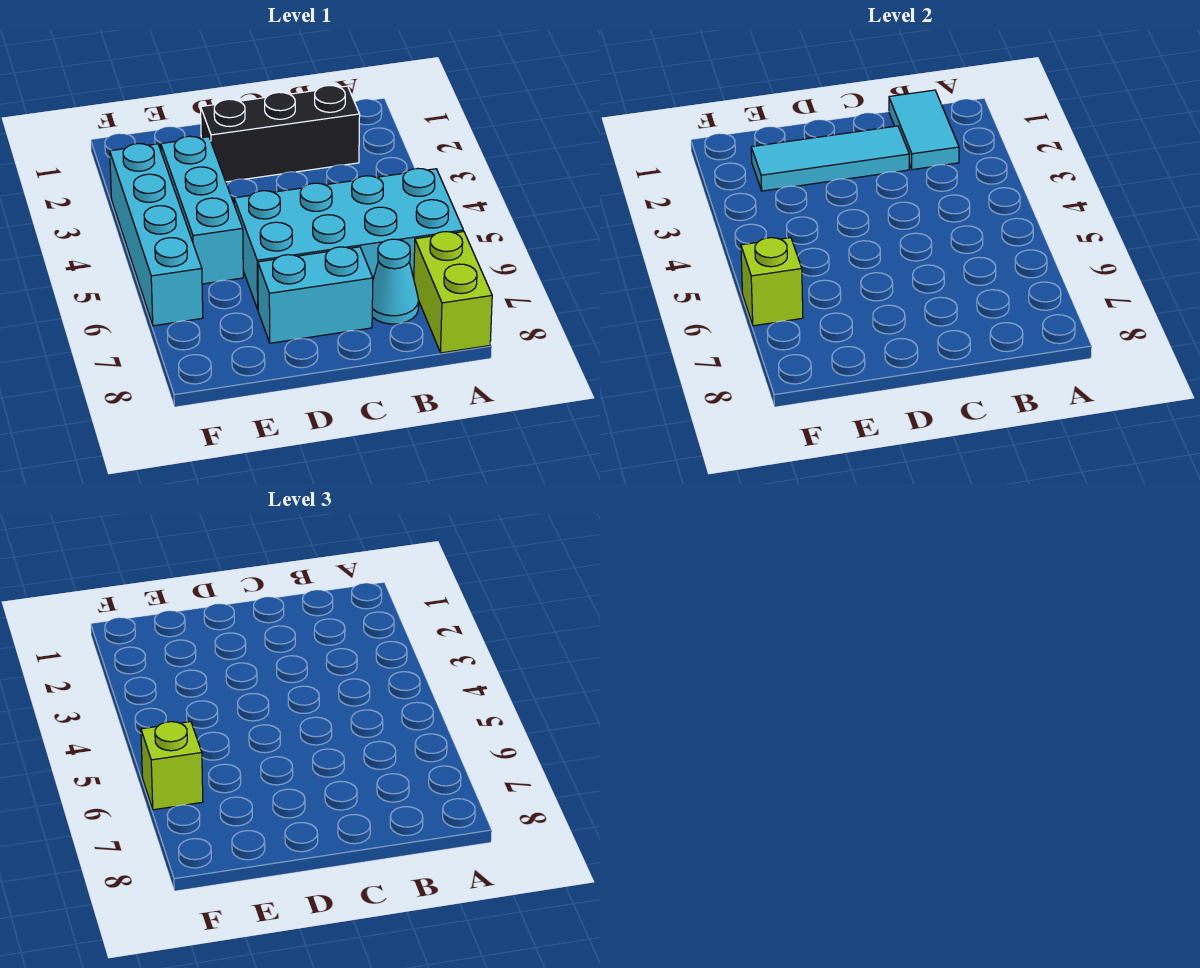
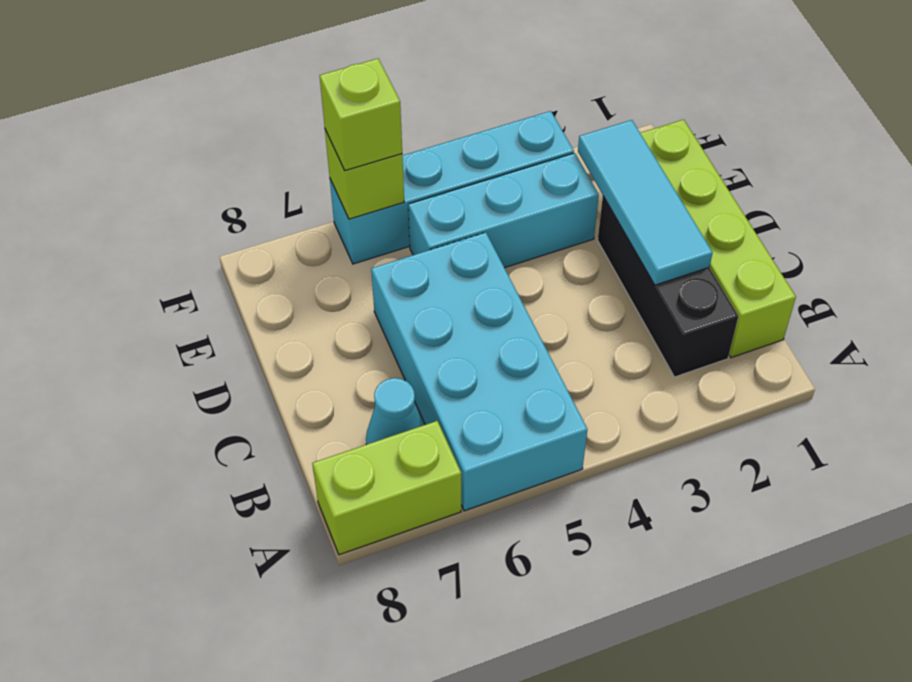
none -> lime 1x4 brick [640,120,796,358]
cyan 1x2 tile [889,90,959,170] -> none
cyan 1x2 brick [258,247,373,343] -> none

